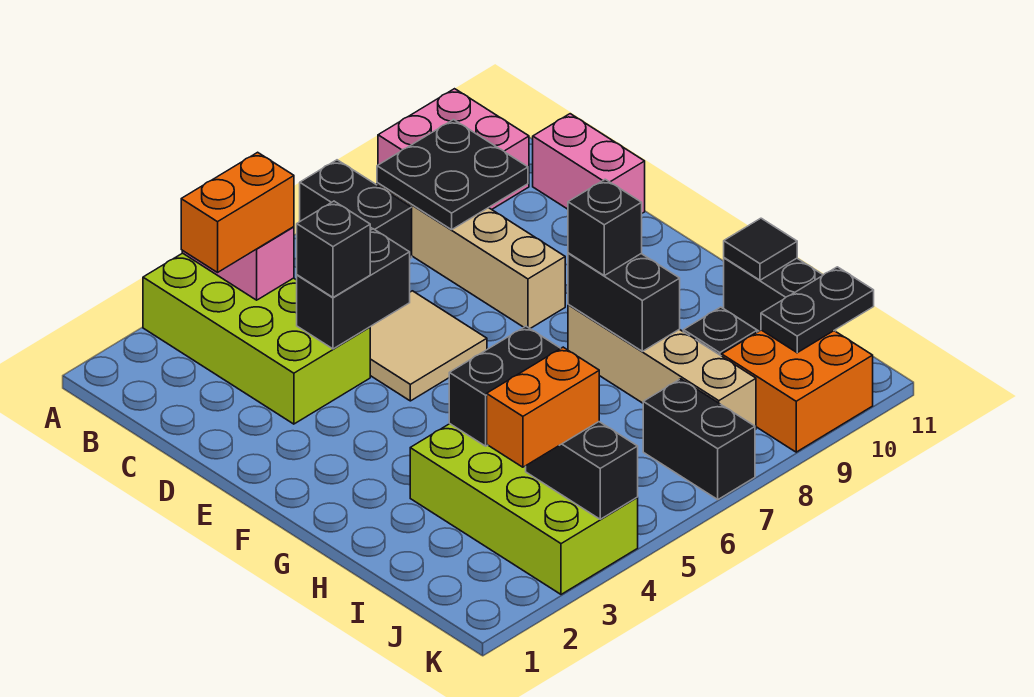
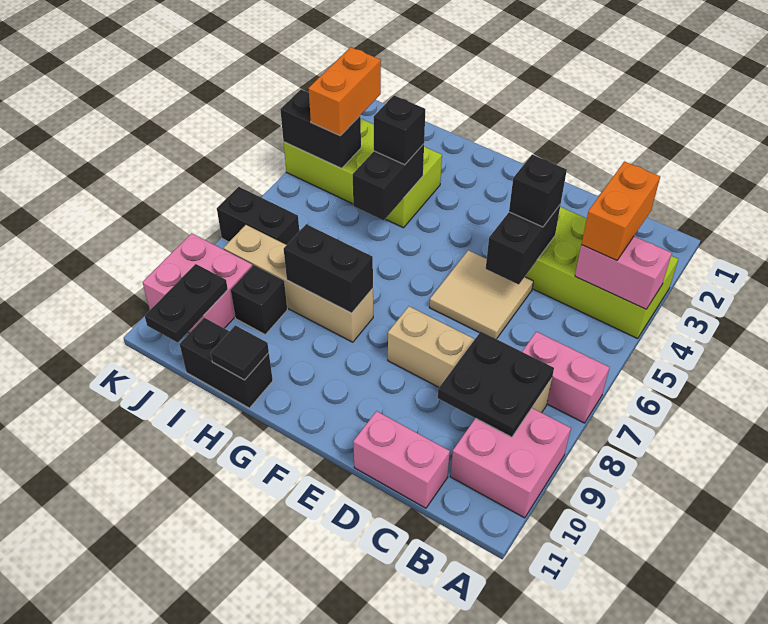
black 1x2 brick [300,160,412,259] -> pink 1x2 brick [522,332,610,423]
black 1x1 brick [568,179,642,276] -> black 1x1 brick moved to [374,95,425,165]
orange 2x2 brick [722,330,873,452] -> pink 2x2 brick [143,233,252,333]

